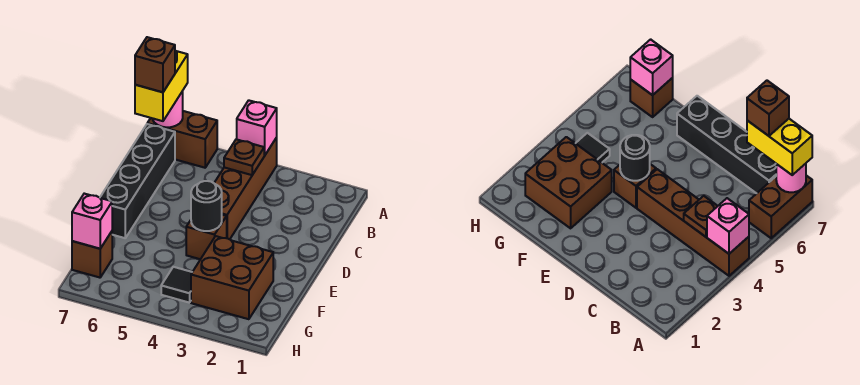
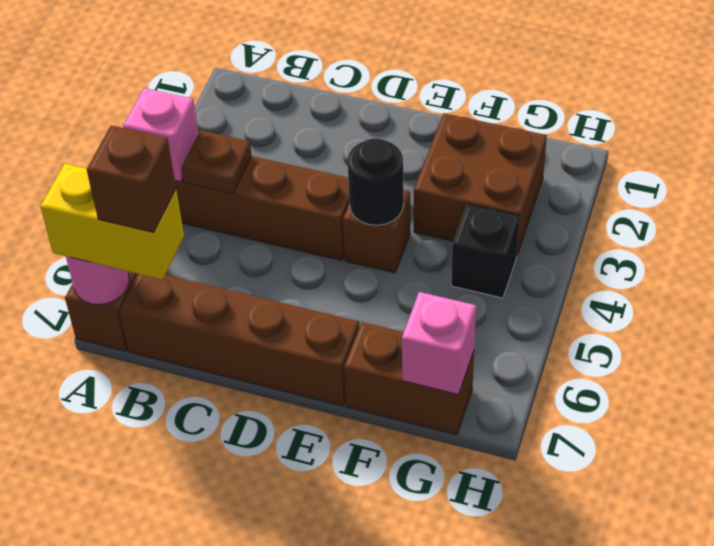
black 1x4 brick [100,124,175,238] -> brown 1x4 brick [119,274,359,406]
black 1x1 tile [161,267,192,303] -> black 1x1 brick [451,204,519,298]
brown 1x1 brick [72,231,112,278] -> brown 1x2 brick [344,322,474,435]

